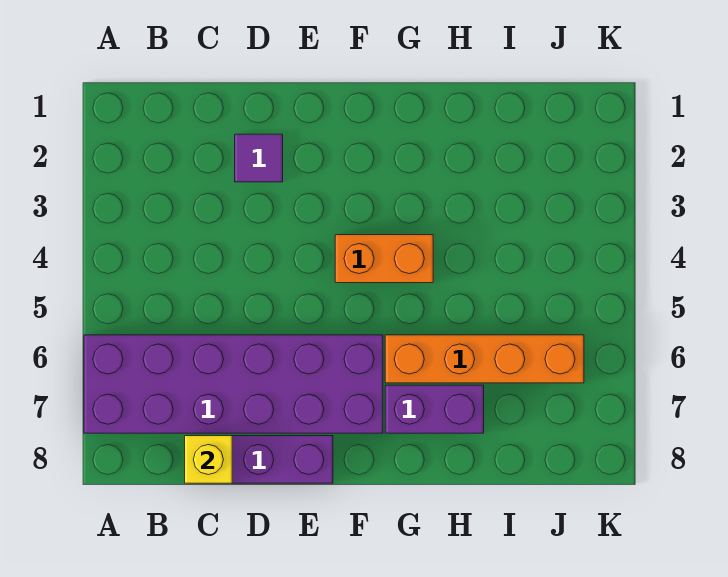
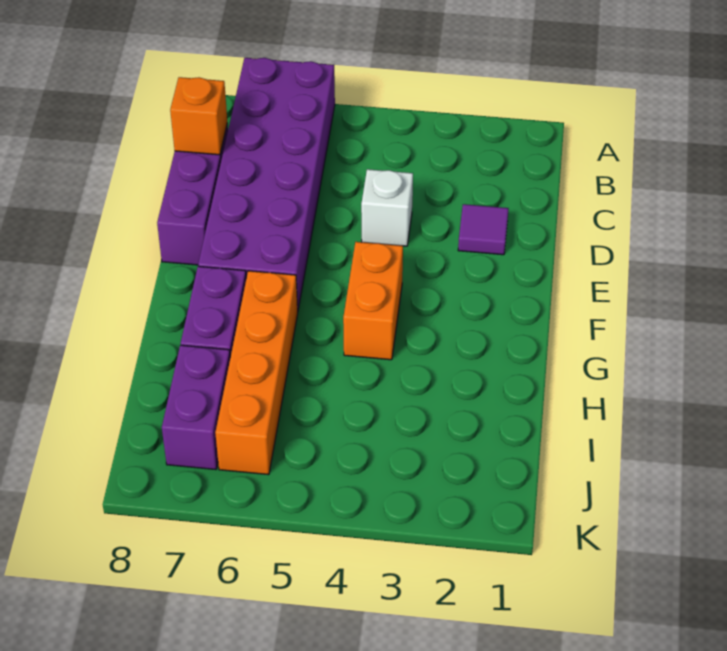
yellow 1x1 brick [185,436,232,483] -> orange 1x1 brick [170,77,227,155]
none -> white 1x1 brick [361,169,413,246]
none -> purple 1x2 brick [162,345,230,470]

